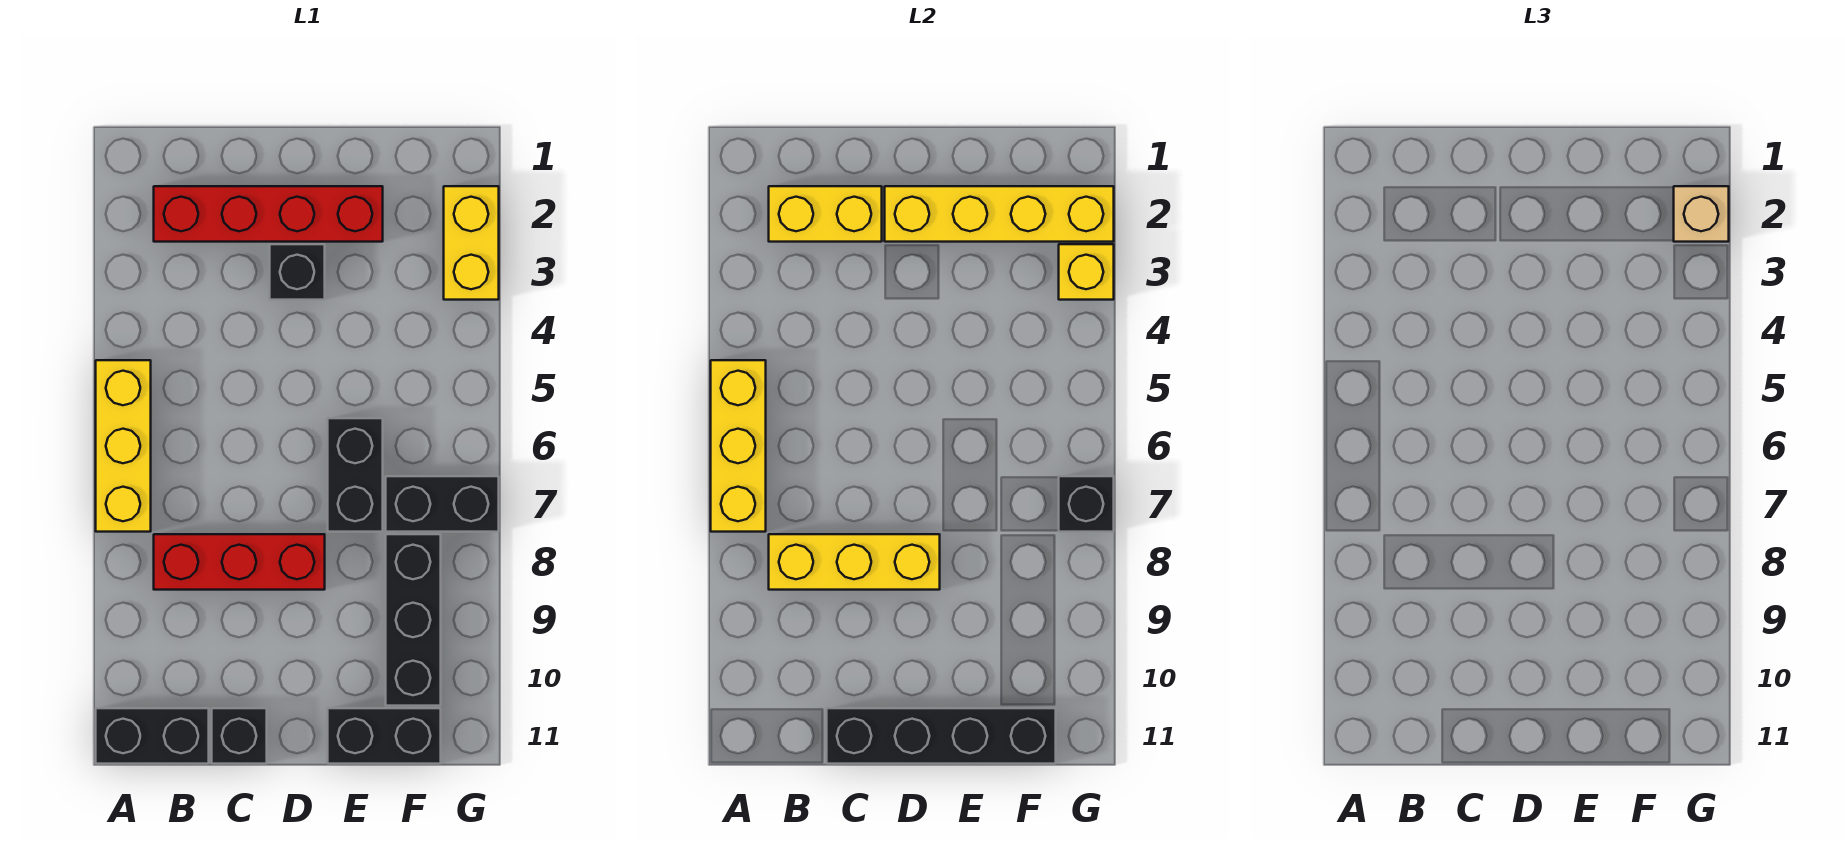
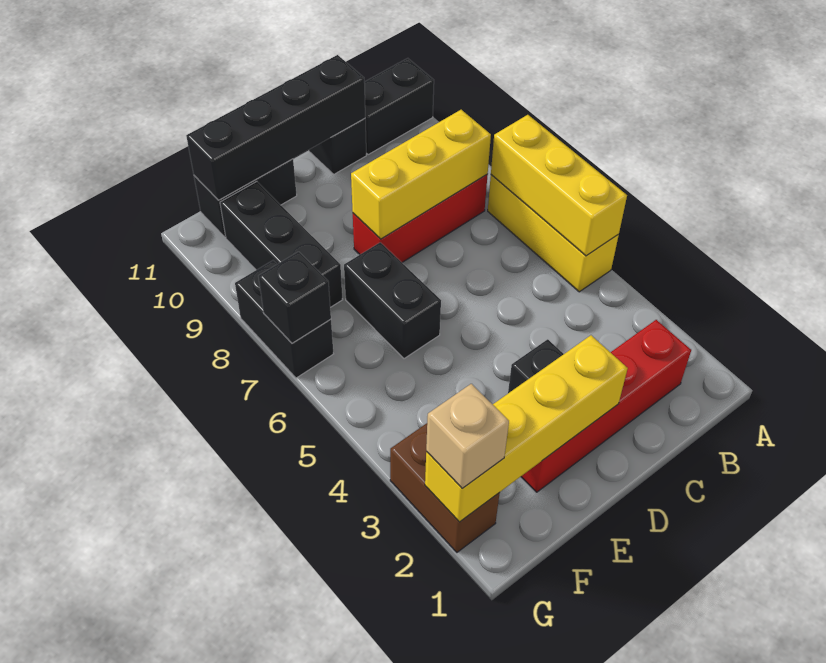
yellow 1x2 brick [769,186,882,242] -> none
black 1x2 brick [386,476,499,532] -> black 1x2 brick turned to [235,260,333,378]
yellow 1x2 brick [444,186,499,300] -> brown 1x2 brick [390,423,500,552]
yellow 1x1 brick [1059,244,1114,300] -> none

